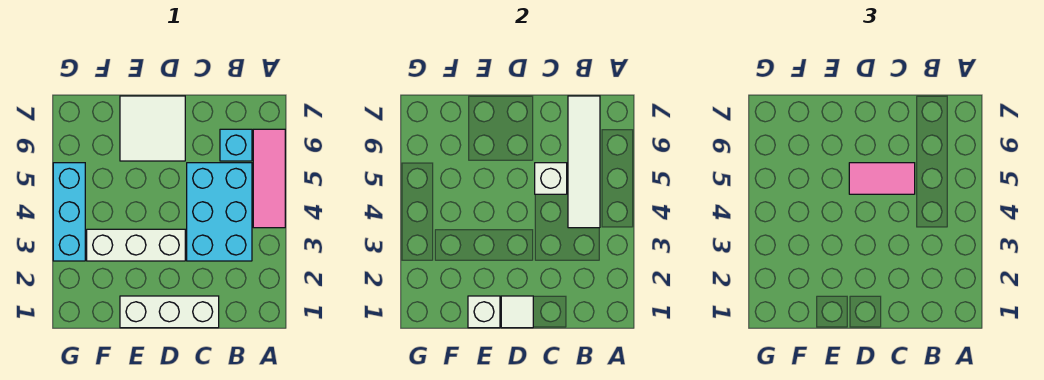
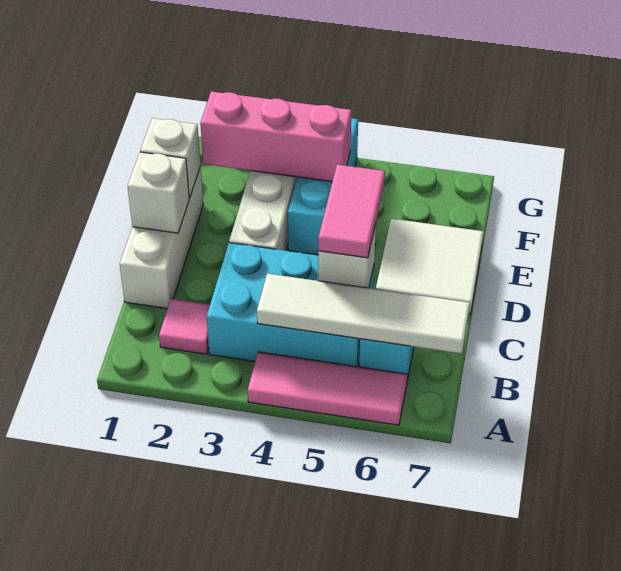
none -> pink 1x1 tile [159,299,210,354]
white 1x1 tile [501,296,533,328] -> white 1x1 brick [128,152,189,233]
none -> pink 1x3 brick [200,91,351,182]
cyan 1x3 brick [53,163,85,261] -> cyan 1x3 brick turned to [288,118,358,255]

